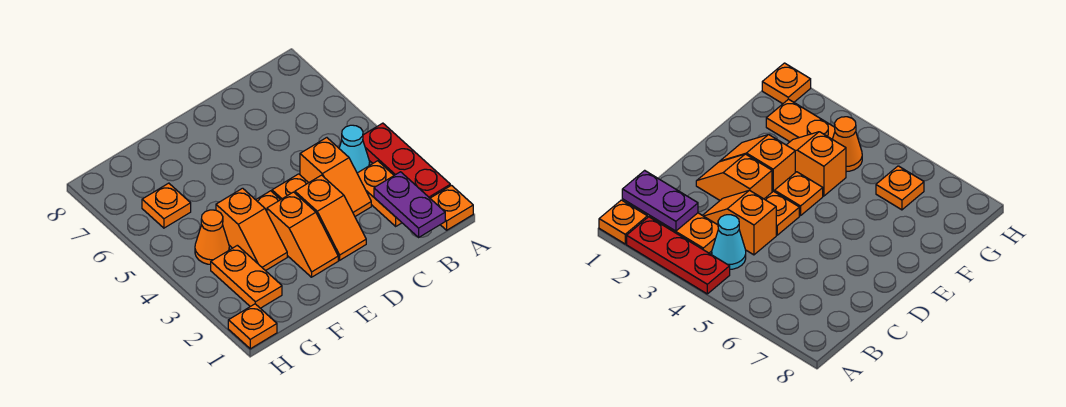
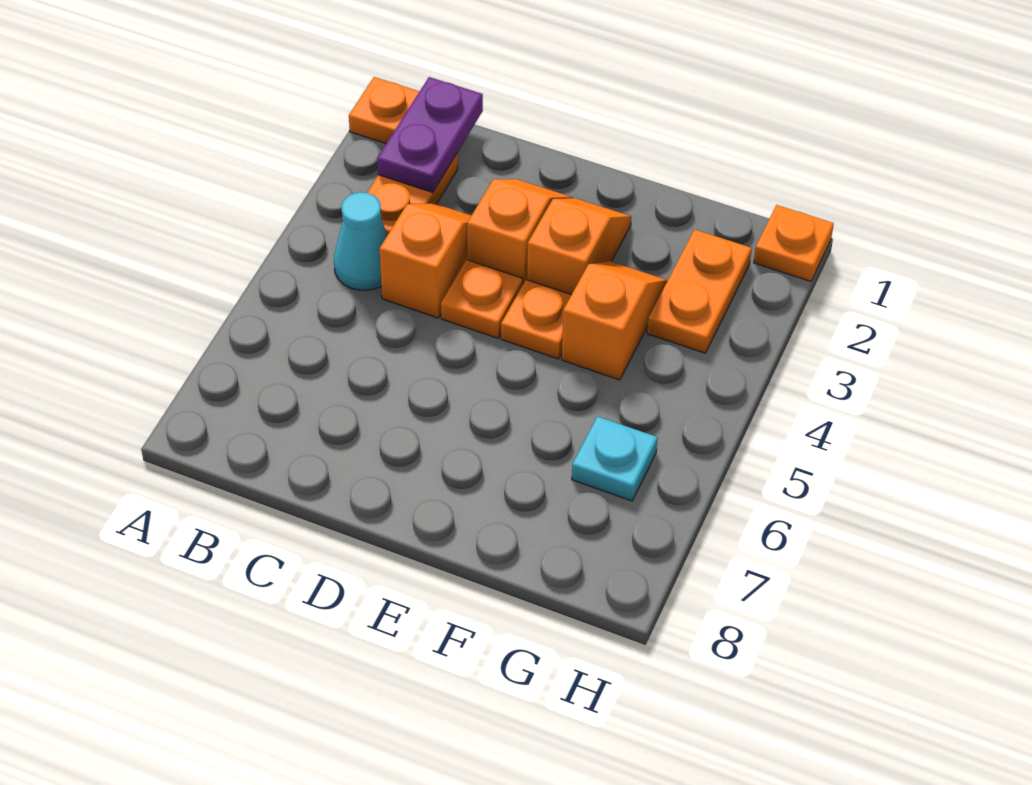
red 1x3 plate [363,123,450,198] -> none
orange 1x1 cone [195,210,229,264] -> none
orange 1x1 plate [142,183,191,228] -> cyan 1x1 plate [572,416,658,501]

